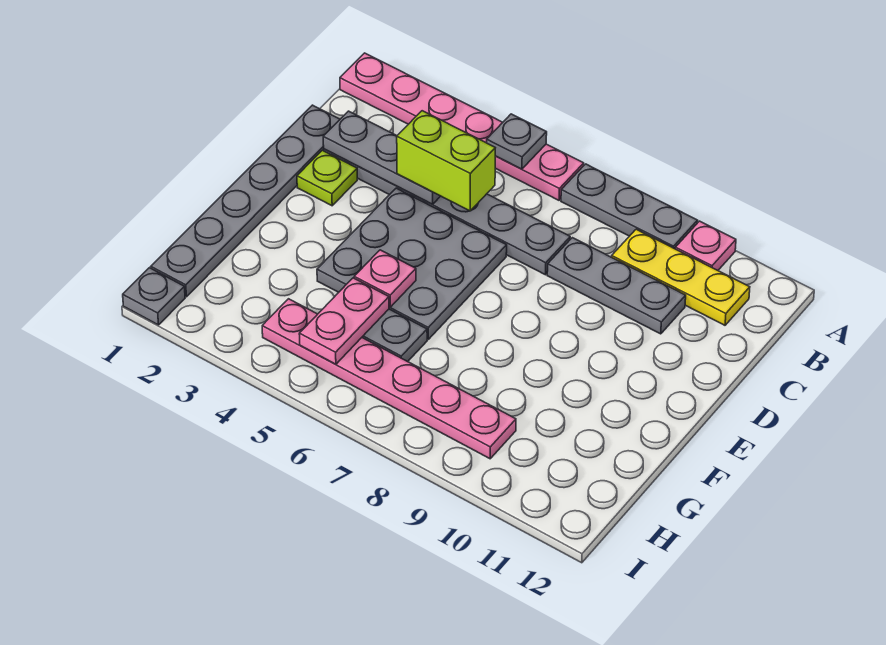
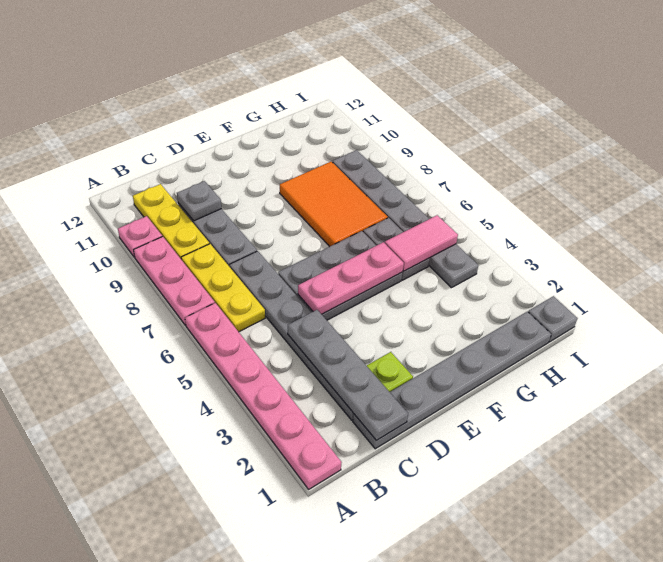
grey 1x1 plate [487,114,547,169] -> grey 1x1 plate moved to [177,181,221,221]
grey 1x3 plate [561,164,698,249] -> pink 1x3 plate [134,236,215,325]
none -> yellow 1x3 plate [181,244,265,332]
grey 1x3 plate [323,111,440,204] -> grey 1x4 plate [288,310,408,440]
lime 1x2 brick [397,111,495,211] -> none
grey 3x3 plate [317,188,507,339] -> grey 2x3 plate [278,231,402,320]
pink 1x1 plate [354,250,416,307] -> pink 1x3 plate [298,242,404,314]
none -> orange 2x3 tile [280,162,388,247]
pink 1x2 plate [299,278,389,364] -> pink 1x2 tile [385,215,458,271]
pink 1x6 plate [262,299,516,459] -> grey 1x6 plate [332,150,478,288]

